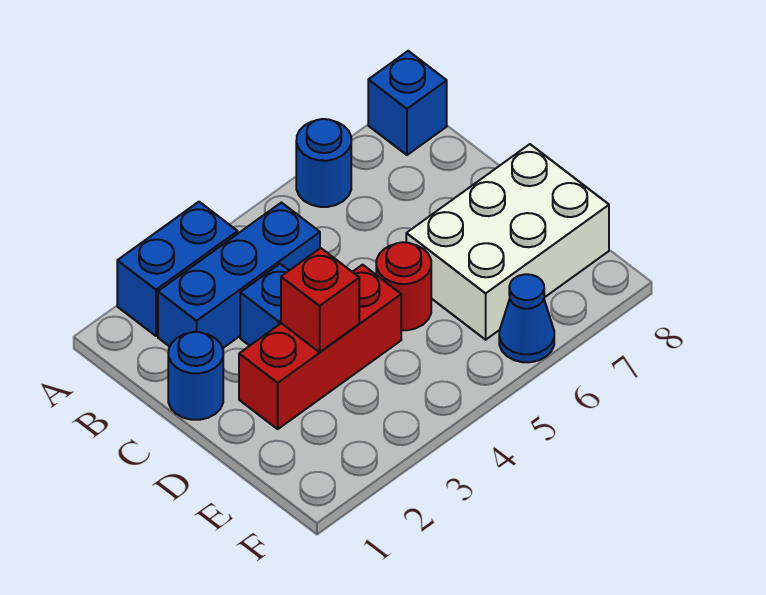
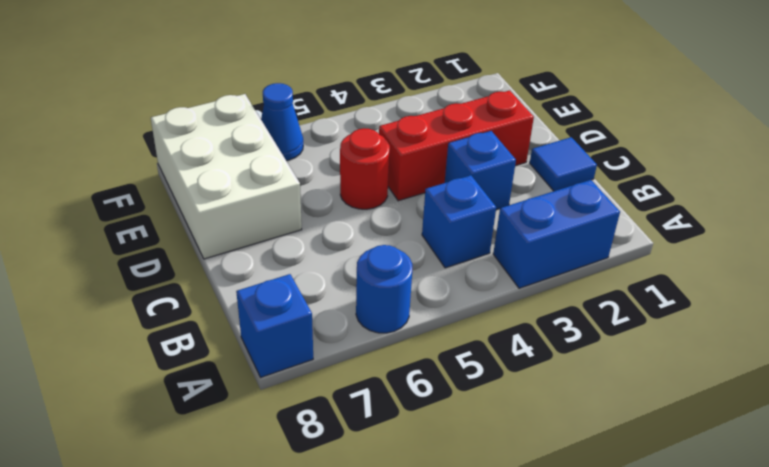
blue 1x3 brick [158,203,320,348] -> blue 1x1 brick [422,175,496,268]
blue 1x1 round brick [168,332,223,420] -> blue 1x1 tile [530,137,597,191]
red 1x1 brick [281,248,359,352] -> none
white 2x3 brick [406,144,609,340] -> white 2x3 brick turned to [151,94,302,259]

